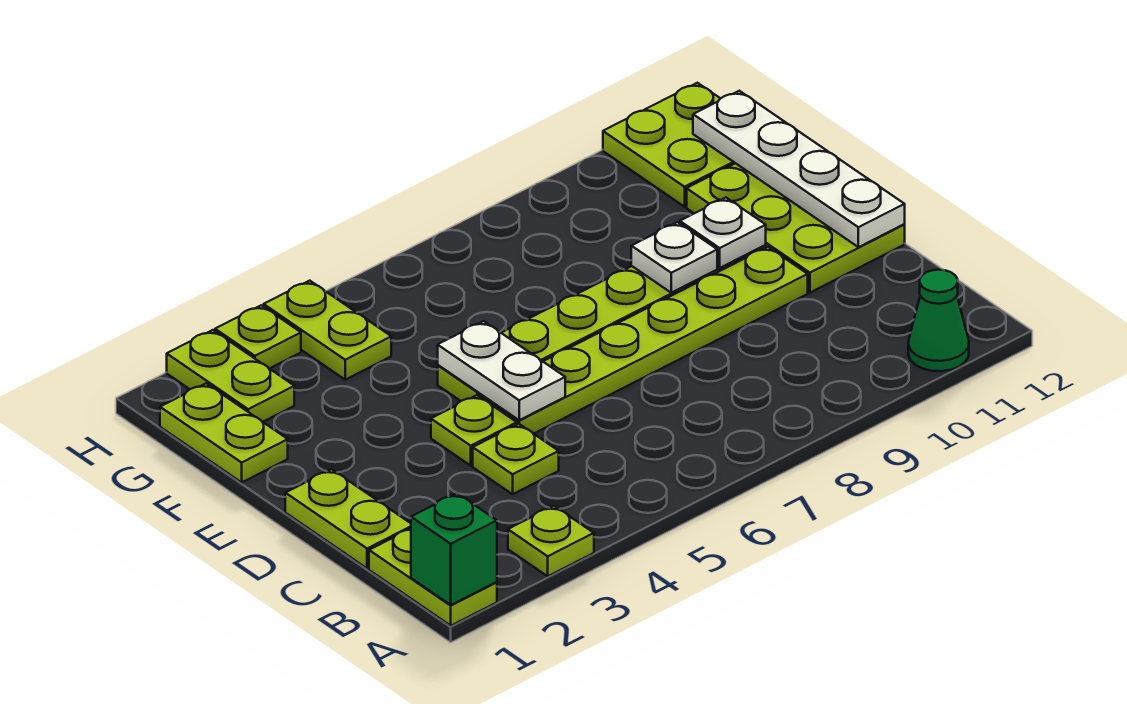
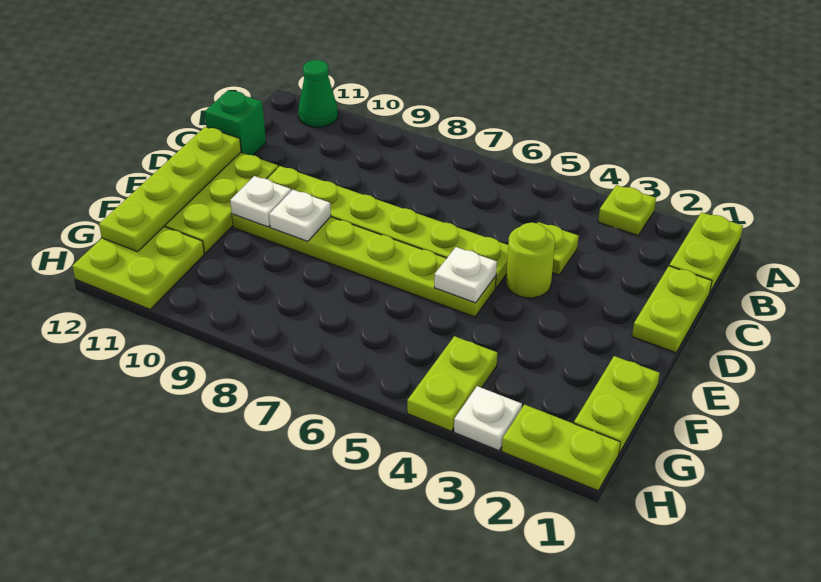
green 1x1 brick [411,493,497,605] -> green 1x1 brick moved to [205,90,266,155]
lime 1x1 plate [431,395,517,465] -> lime 1x1 round brick [506,223,555,298]
white 1x2 plate [438,321,565,420] -> white 1x1 plate [434,247,497,303]
white 1x4 plate [693,91,905,247] -> lime 1x4 plate [99,127,241,252]
lime 1x2 plate [167,330,294,422] -> lime 1x2 plate turned to [502,405,620,491]
lime 1x1 plate [215,305,301,369] -> white 1x1 plate [454,386,522,451]

